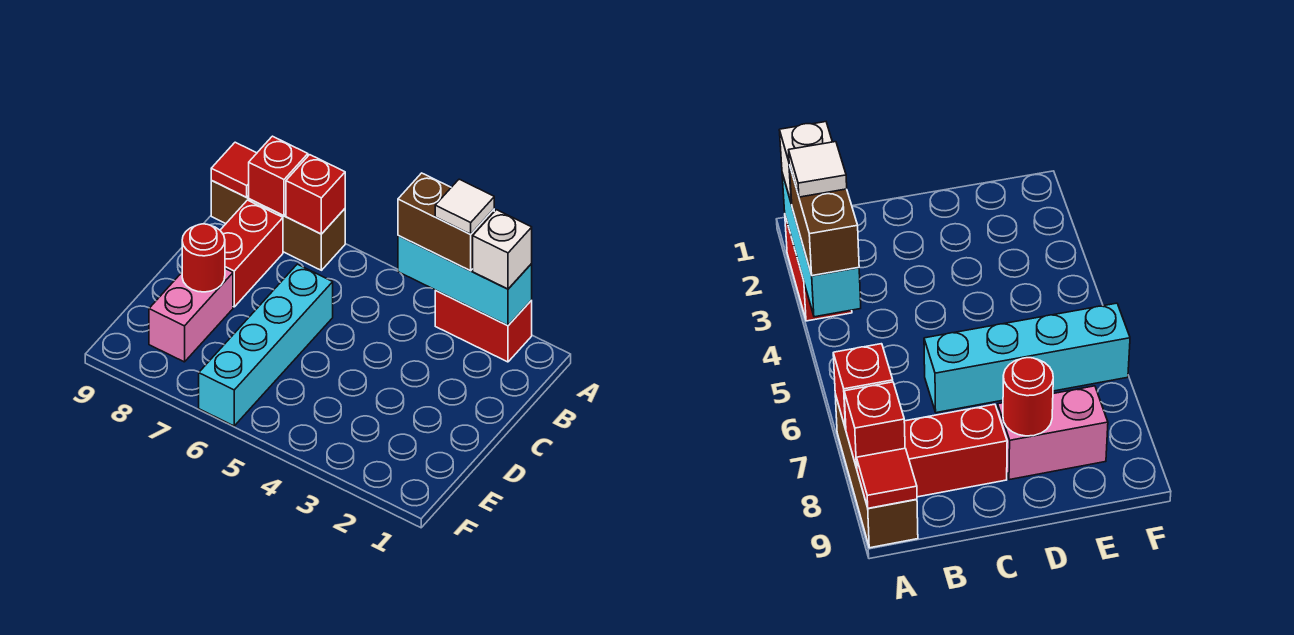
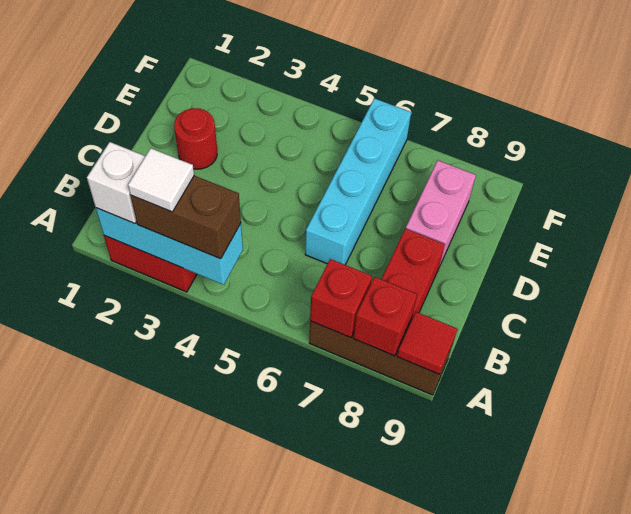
red 1x1 round brick [182,224,225,292] -> red 1x1 round brick moved to [174,108,217,169]

